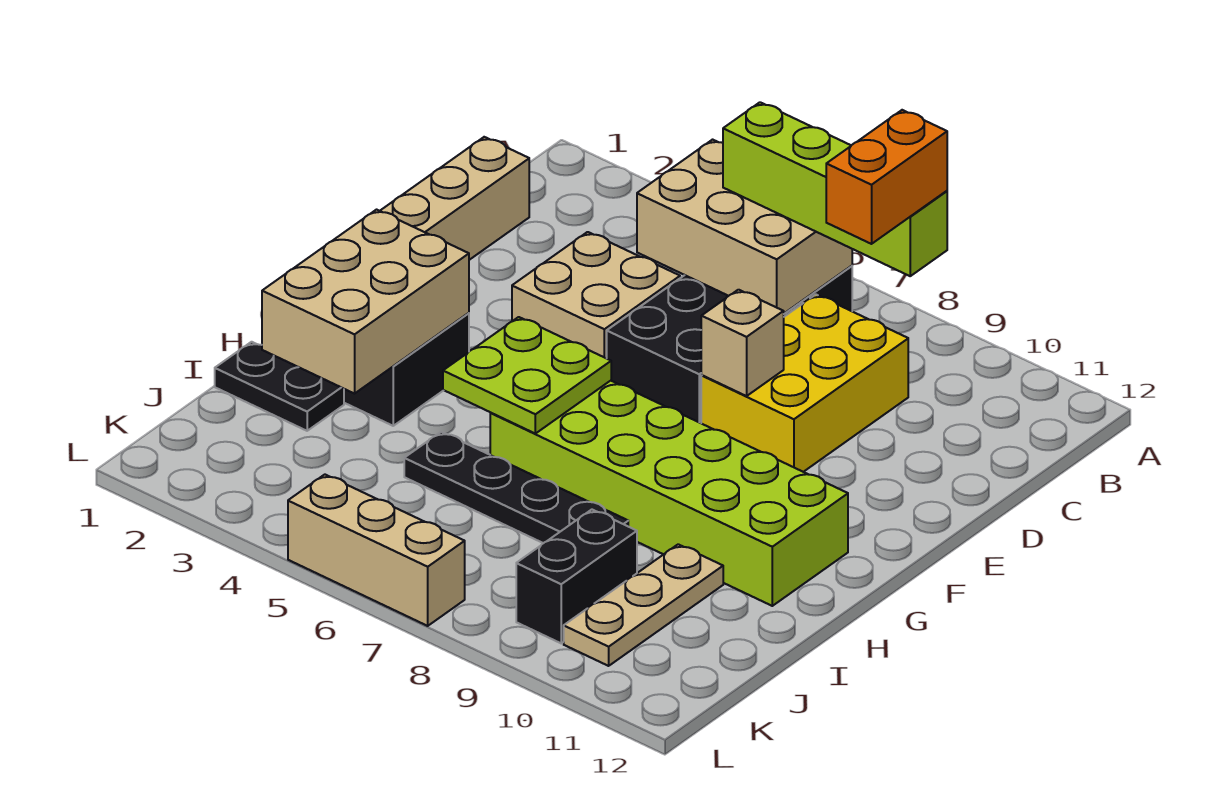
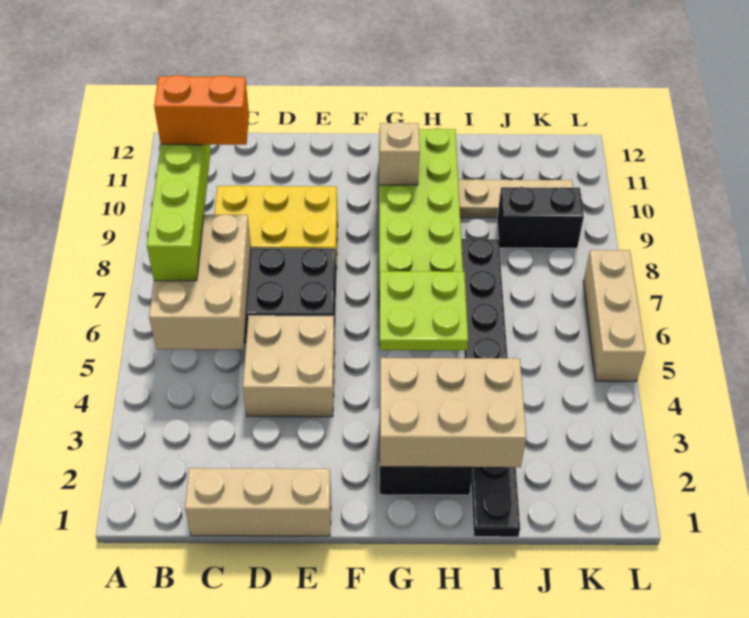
tan 1x1 brick [701,290,784,396] -> tan 1x1 brick moved to [379,122,420,185]

